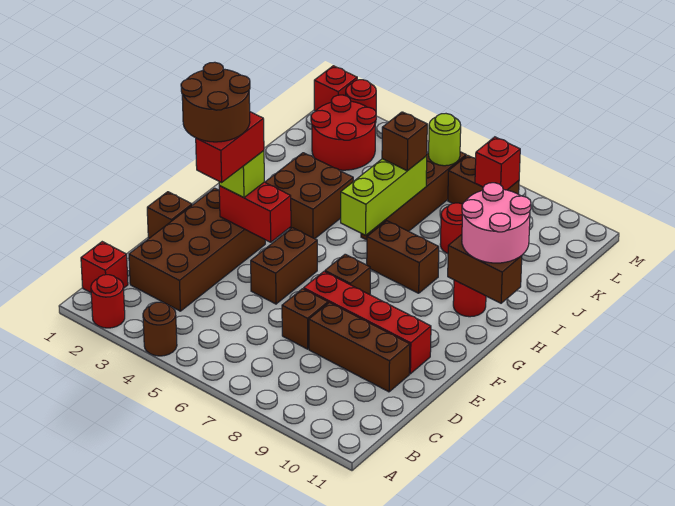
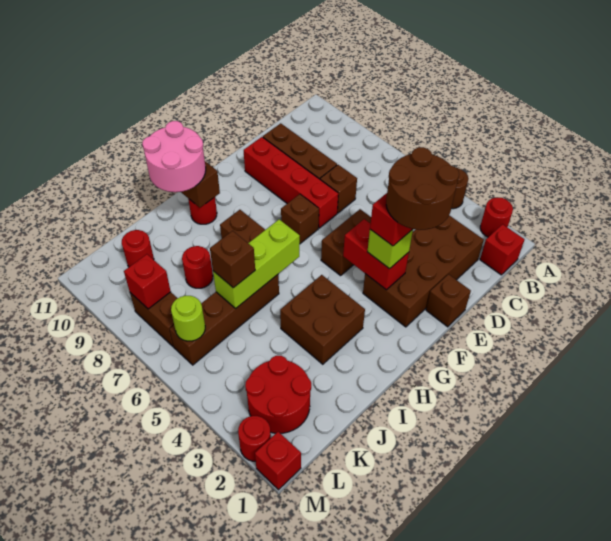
none -> red 1x1 round brick [122,230,154,267]

